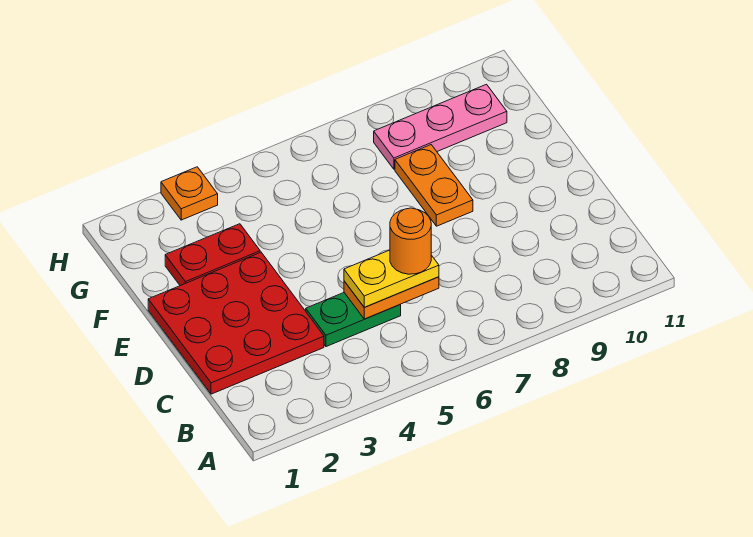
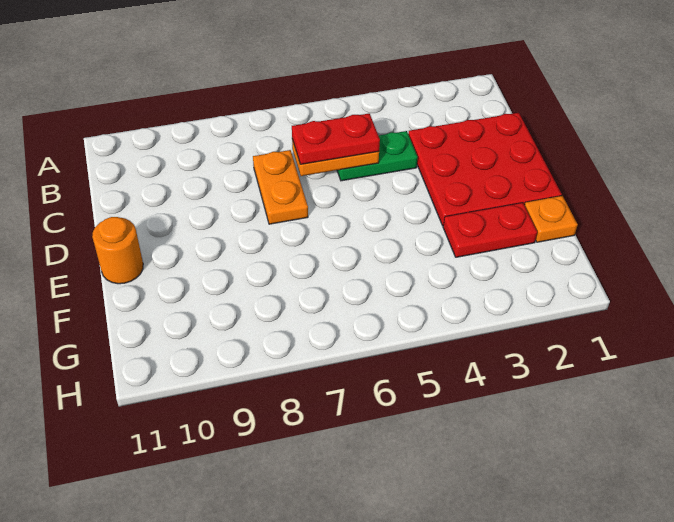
yellow 1x2 plate [344,250,439,307] -> red 1x2 plate [292,113,380,164]
orange 1x1 round brick [390,208,431,274] -> orange 1x1 round brick moved to [92,217,143,284]
orange 1x2 plate [395,145,473,226] -> orange 1x2 plate moved to [253,150,308,224]
pink 1x3 plate [374,84,507,169] -> none
orange 1x1 plate [161,167,218,220] -> orange 1x1 plate moved to [525,196,578,242]

